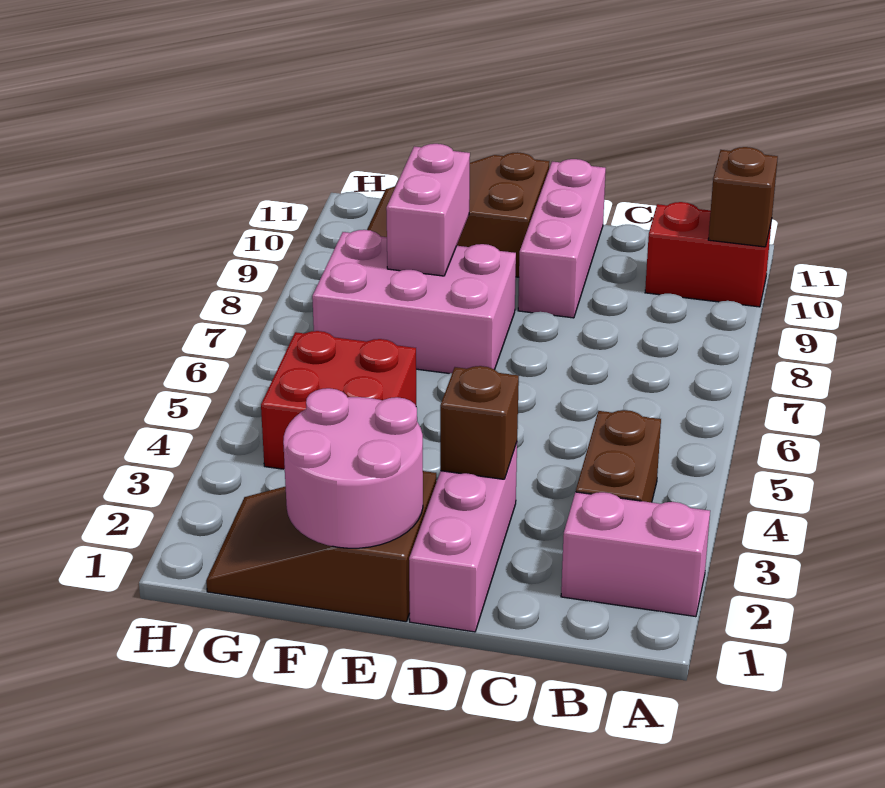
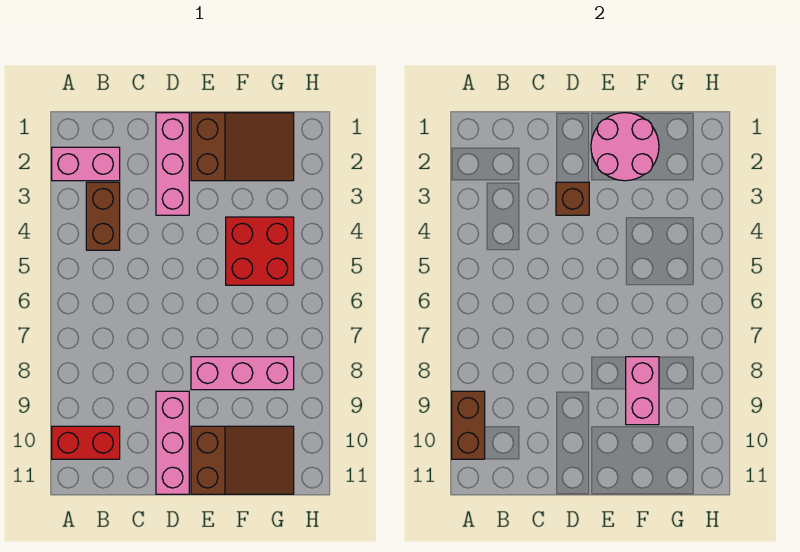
brown 1x1 brick [708,147,778,247] -> brown 1x2 brick [452,391,485,459]
pink 2x3 brick [312,230,516,374] -> pink 1x3 brick [191,357,294,390]

